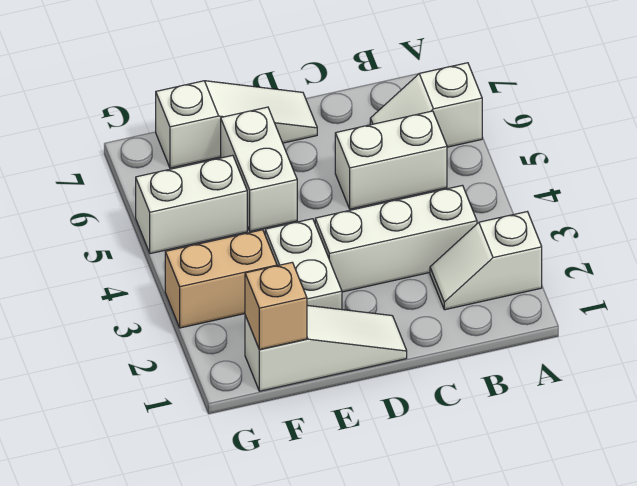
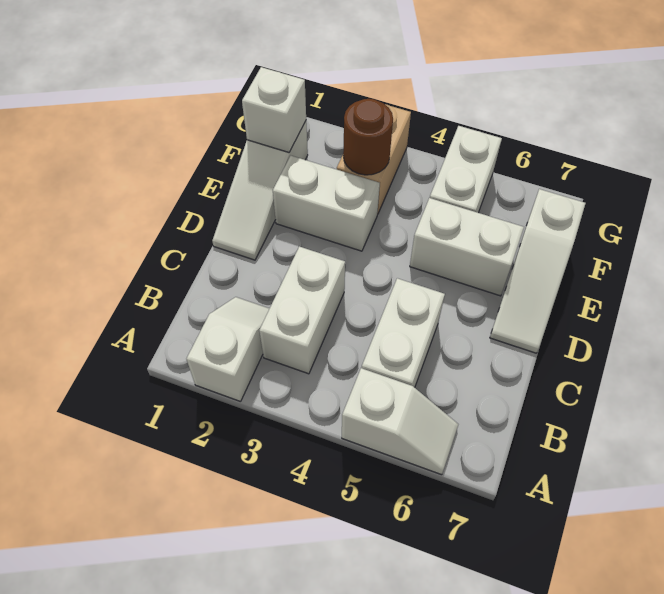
white 1x2 slope [370,63,482,147] -> white 1x2 slope turned to [342,368,458,475]
white 1x3 brick [315,185,477,292] -> white 1x2 brick [259,247,345,374]
tan 1x1 brick [245,262,307,350] -> white 1x1 brick [242,67,306,152]
none -> brown 1x1 round brick [343,99,393,175]

